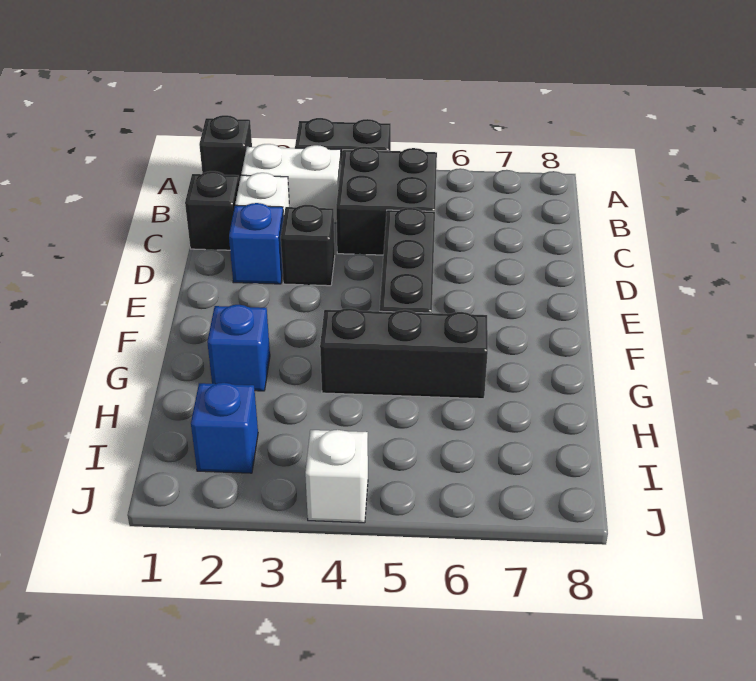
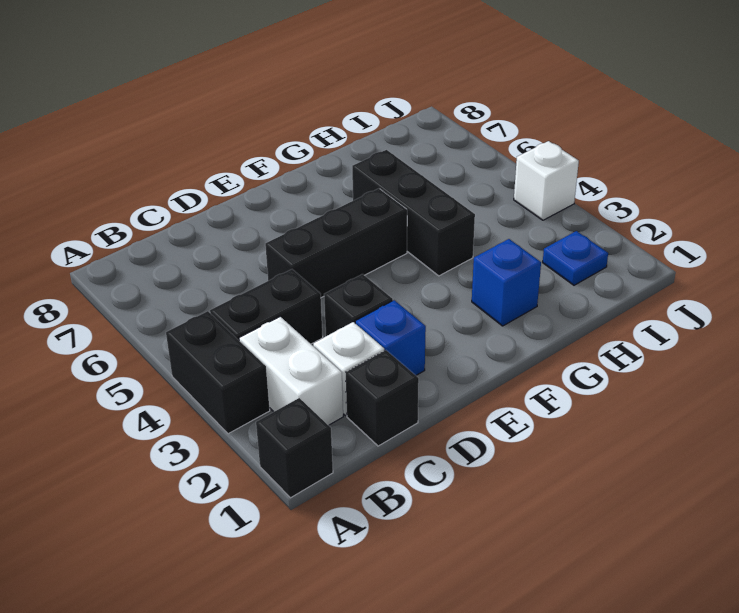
black 2x2 brick [336,147,437,255] -> black 1x2 brick [210,269,323,344]
blue 1x1 brick [191,383,258,473] -> blue 1x1 plate [543,231,608,285]

